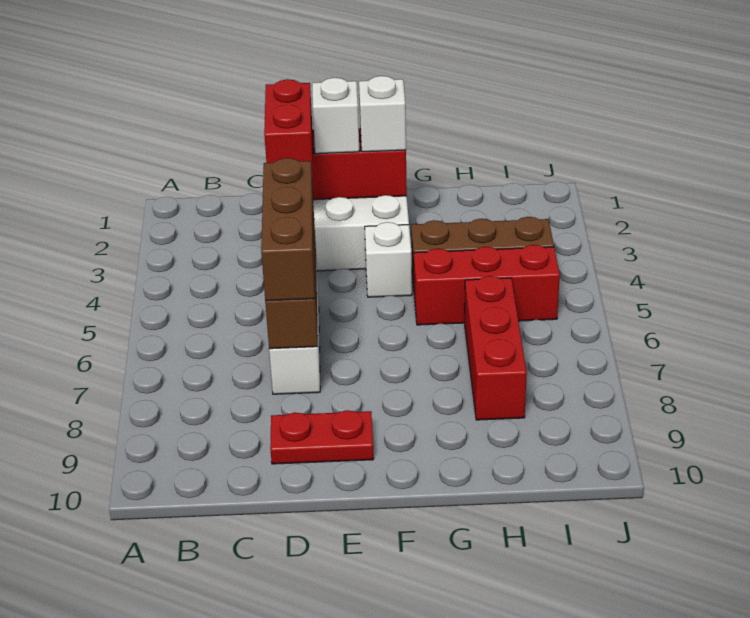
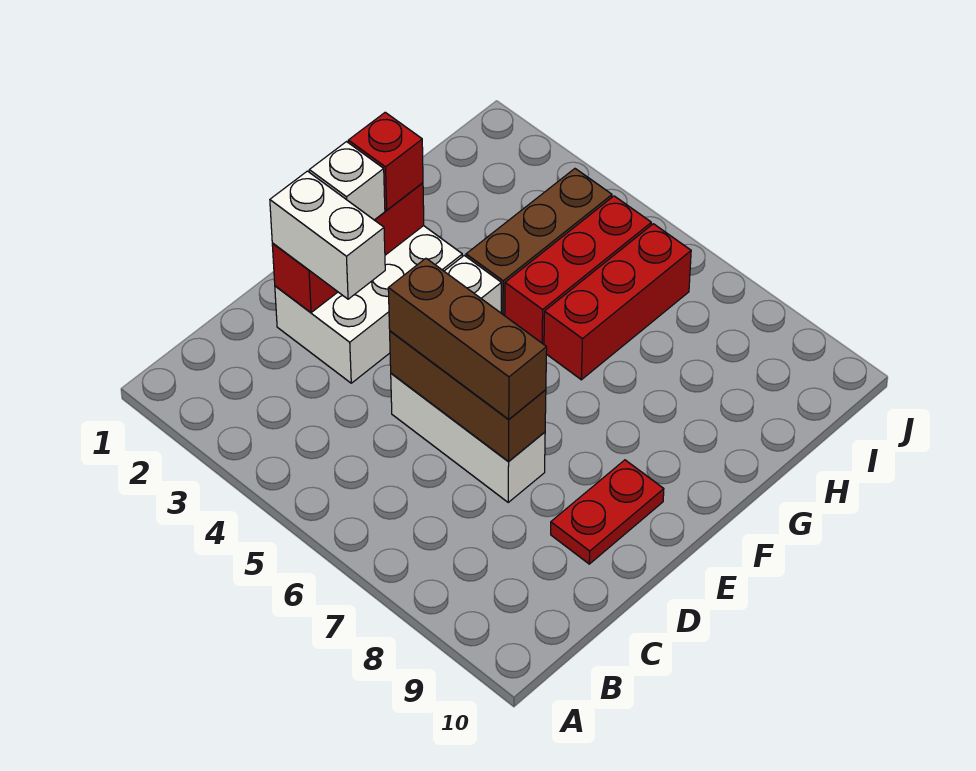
red 1x2 brick [264,79,313,180] -> white 1x2 brick [270,171,385,299]
white 1x1 brick [359,76,406,152] -> red 1x1 brick [348,112,423,210]
red 1x3 brick [465,276,527,420] -> red 1x3 brick turned to [544,224,691,380]

